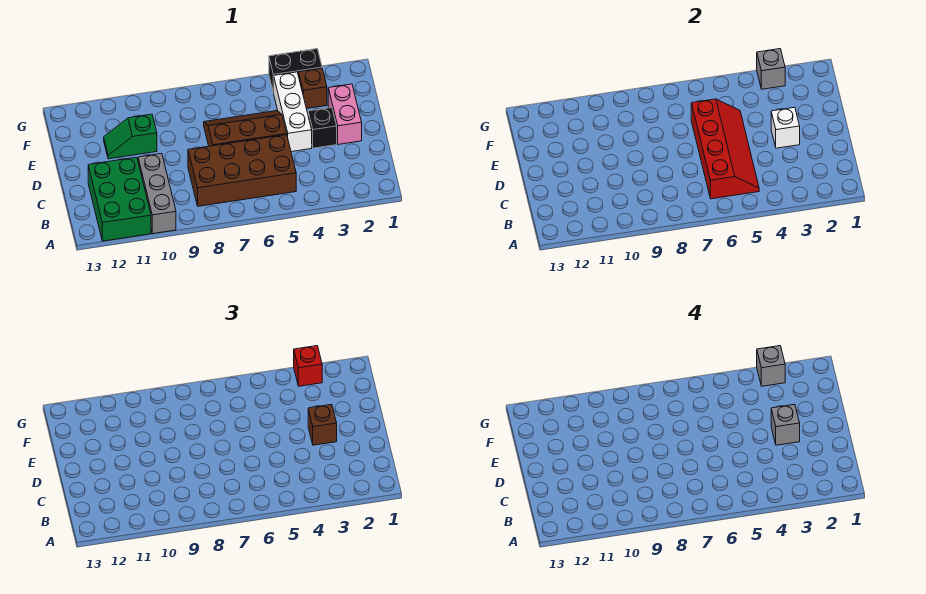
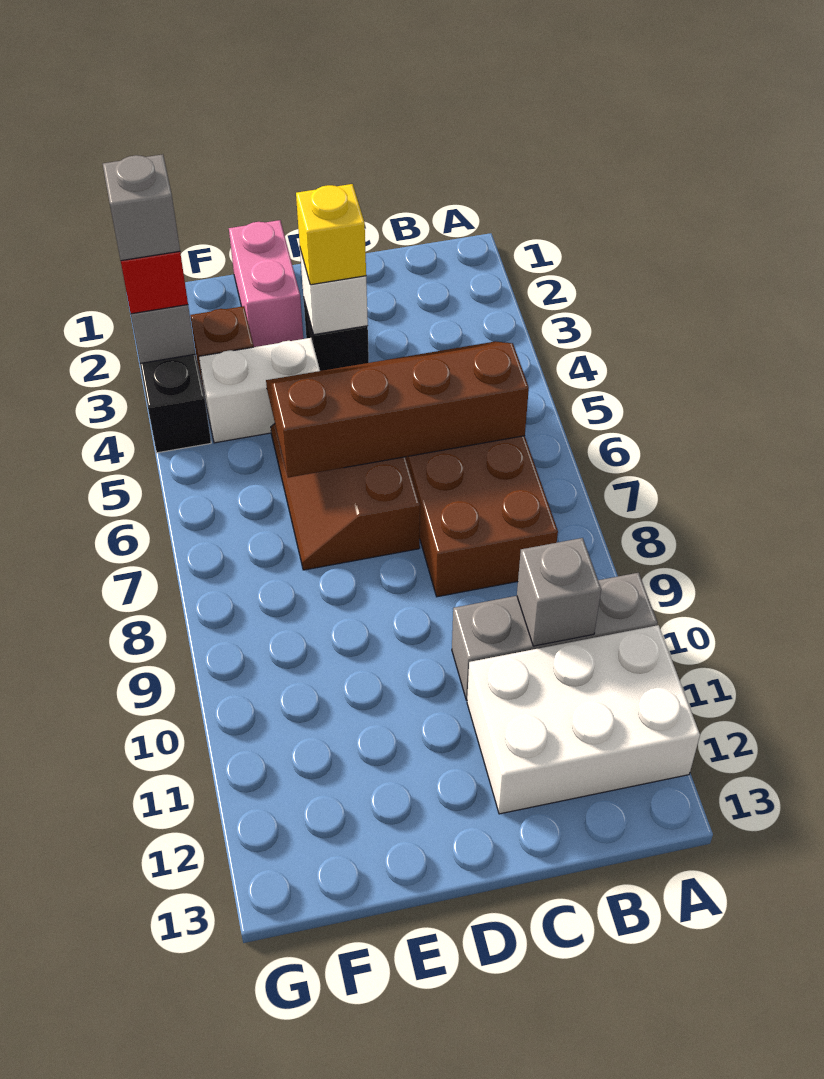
green 2x3 brick [88,157,151,241] -> white 2x3 brick [467,625,700,814]
red 2x4 slope [691,99,759,199] -> brown 2x4 slope [266,341,529,478]
pink 1x2 brick [328,84,362,144] -> pink 1x2 brick turned to [229,220,303,347]
brown 1x1 brick [308,404,337,445] -> yellow 1x1 brick [296,184,366,285]
grey 1x1 brick [771,404,800,445] -> grey 1x1 brick moved to [517,538,601,646]
white 1x3 brick [274,72,312,152] -> white 1x2 brick [199,338,320,443]
green 1x2 slope [104,114,157,159] -> none

